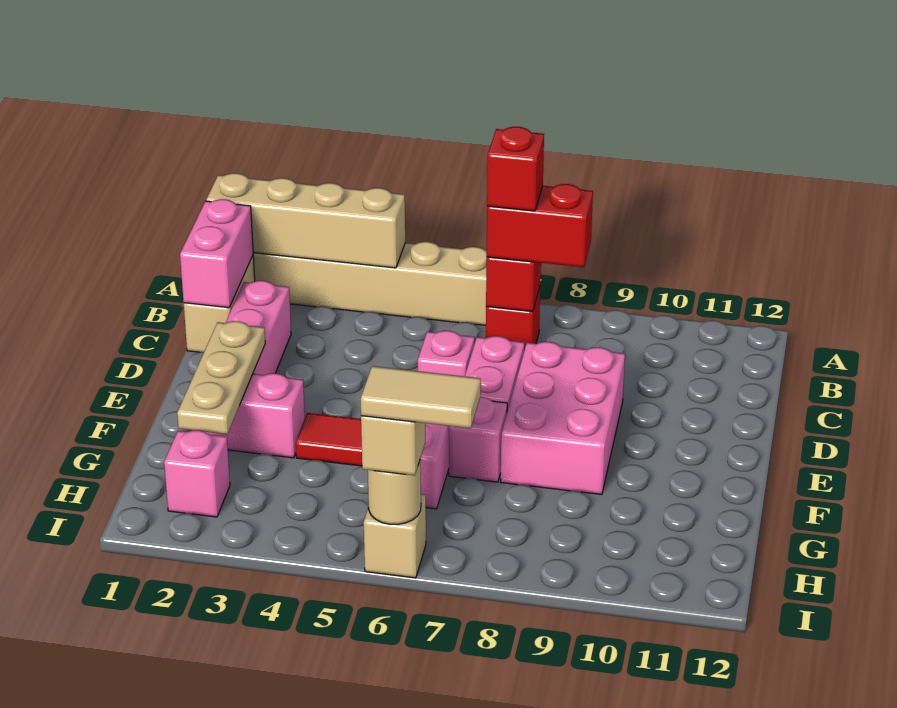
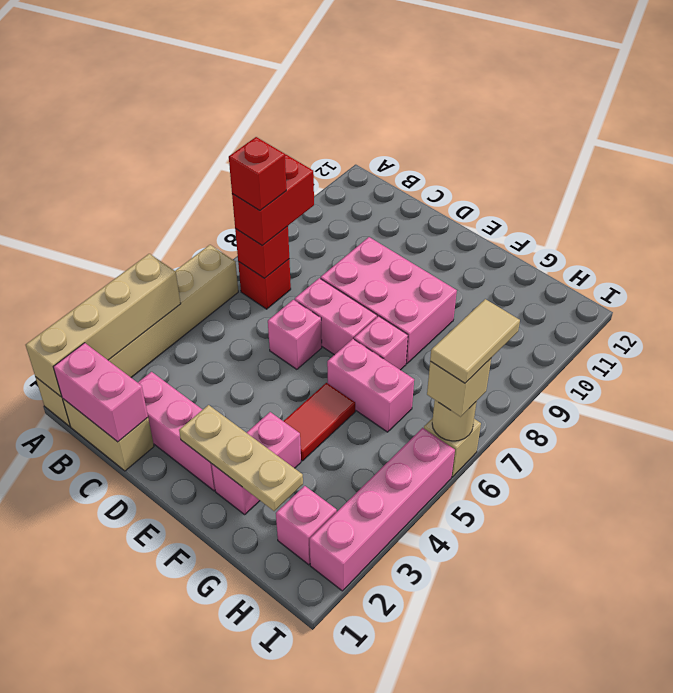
none -> pink 1x4 brick [310,428,455,591]

